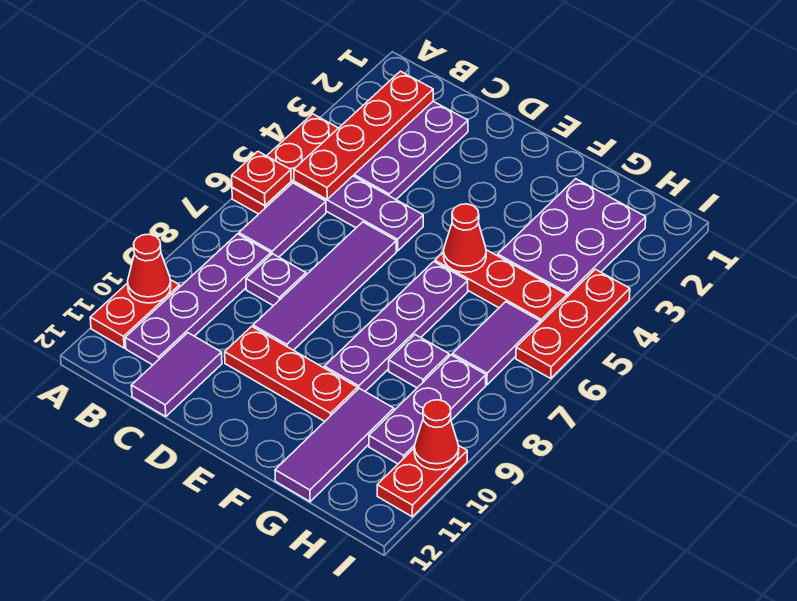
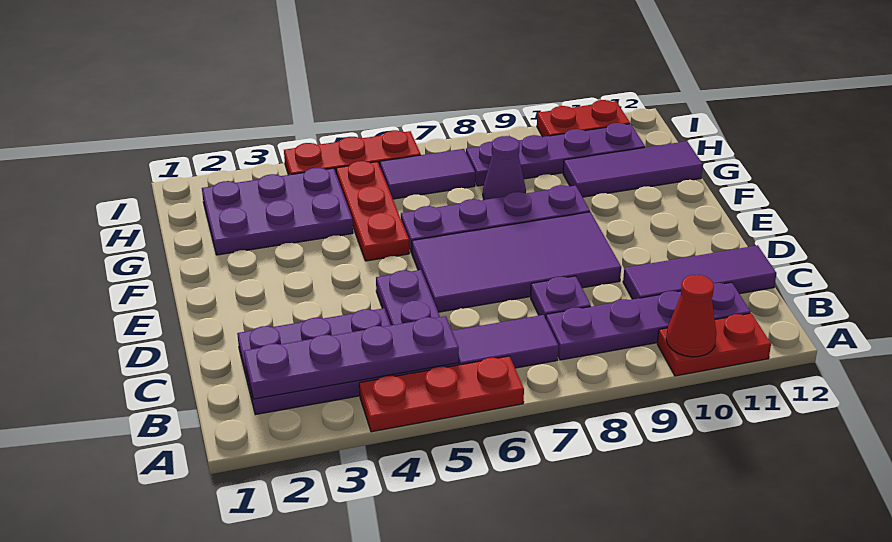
red 1x1 plate [232,152,291,206] -> none
red 1x4 plate [294,71,433,199] -> purple 1x4 plate [244,316,459,399]
purple 1x2 tile [131,333,222,416] -> purple 1x3 tile [623,245,777,299]
purple 1x4 tile [253,222,396,350] -> purple 2x4 tile [412,212,621,312]
red 1x3 plate [225,326,358,421] -> none
red 1x1 cone [444,204,486,272] -> none
purple 1x1 plate [389,335,449,388] -> purple 1x1 cone [483,136,526,200]
purple 1x3 plate [369,355,486,464] -> purple 1x4 plate [466,123,645,186]
red 1x1 cone [414,400,459,470] -> none

